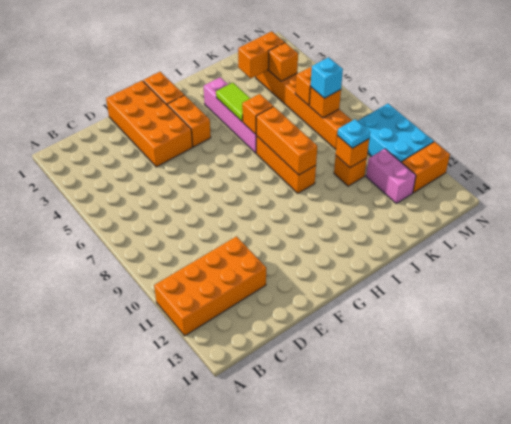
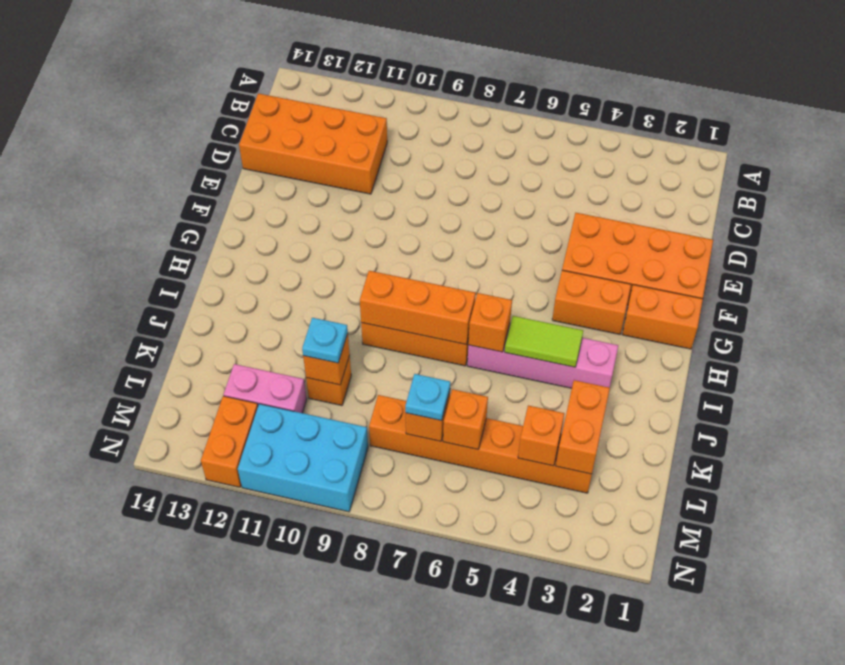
orange 2x4 brick [154,237,266,336] -> orange 2x4 brick turned to [239,93,387,194]
cyan 1x1 brick [311,57,343,98] -> cyan 1x1 plate [405,374,450,421]

